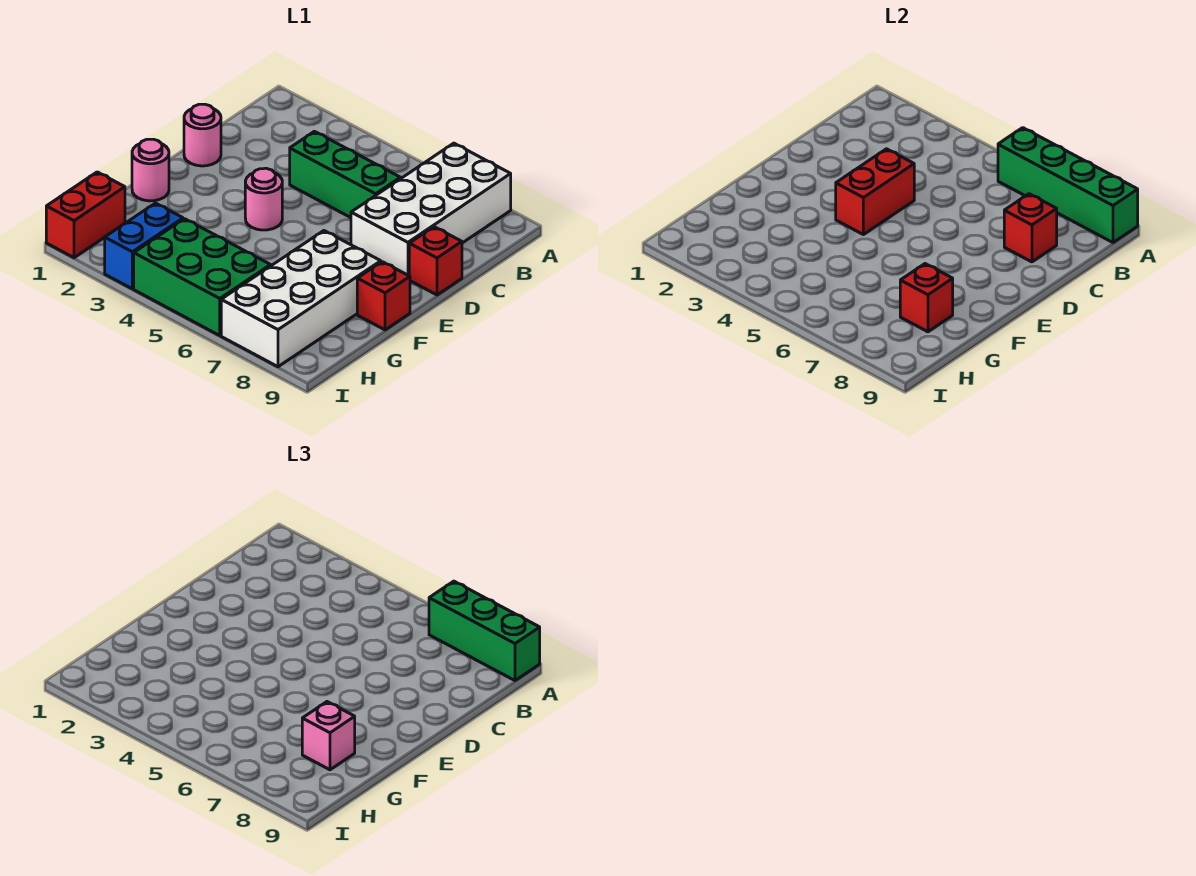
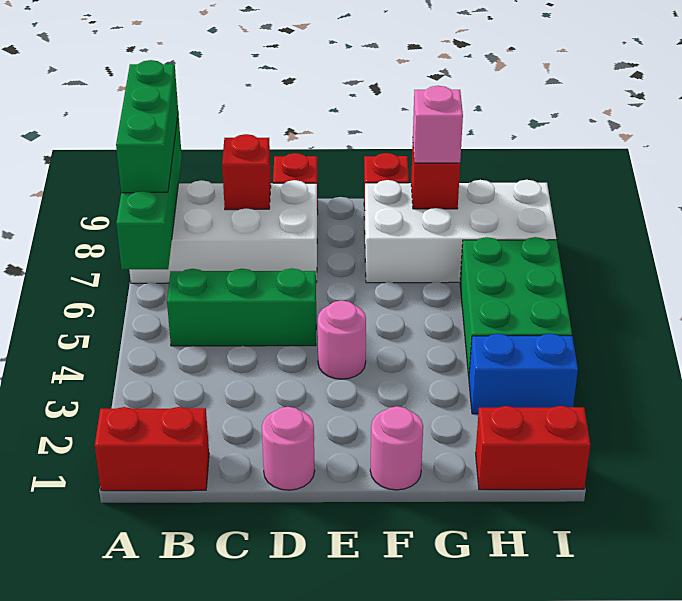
green 1x3 brick [290,131,400,218] -> green 1x3 brick turned to [167,268,316,346]
red 1x2 brick [836,149,914,235] -> red 1x2 brick moved to [95,407,209,491]

